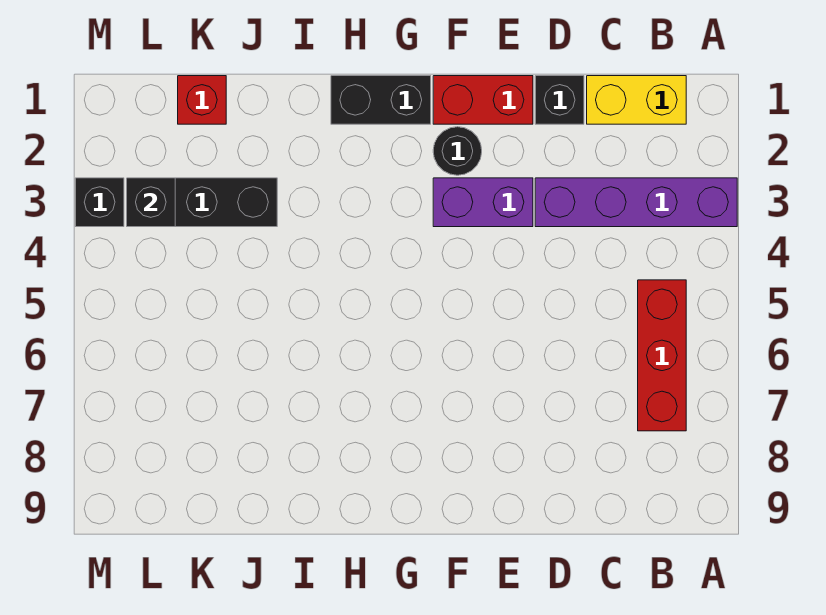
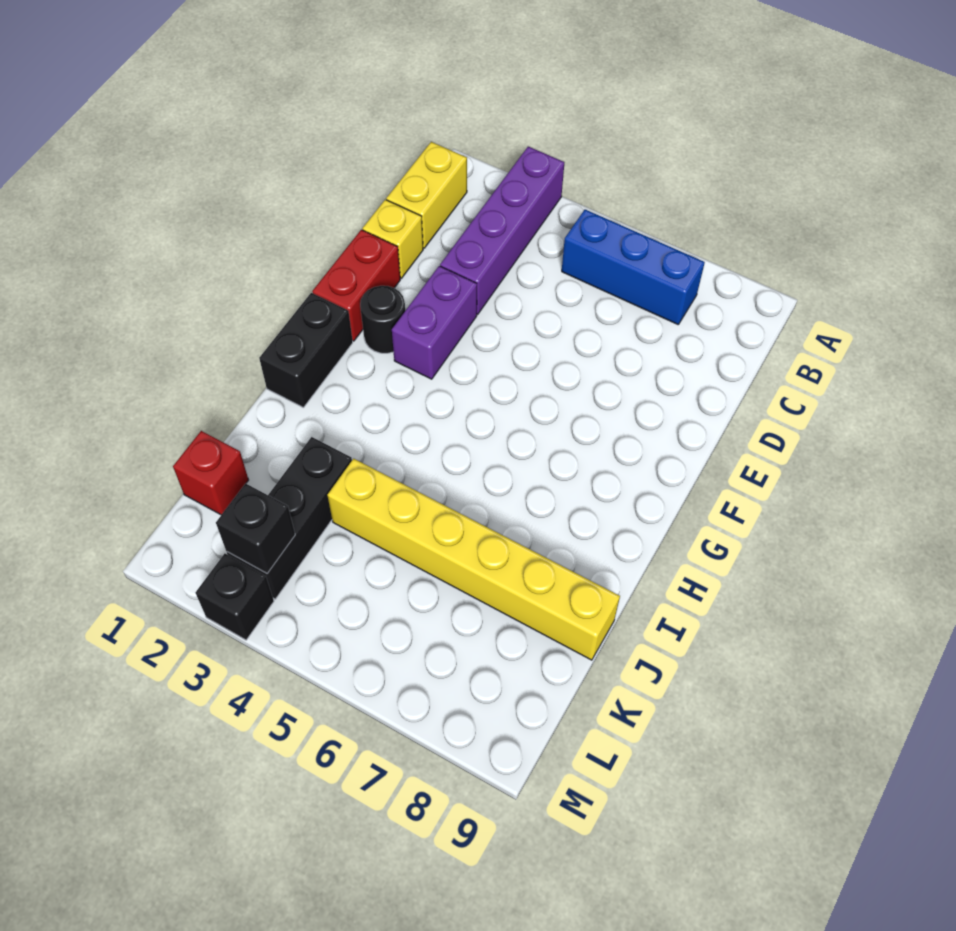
red 1x3 brick [638,280,686,431] -> blue 1x3 brick [562,210,705,325]
black 1x1 brick [535,76,584,124] -> yellow 1x1 brick [362,200,423,278]
none -> yellow 1x6 brick [327,459,620,660]

